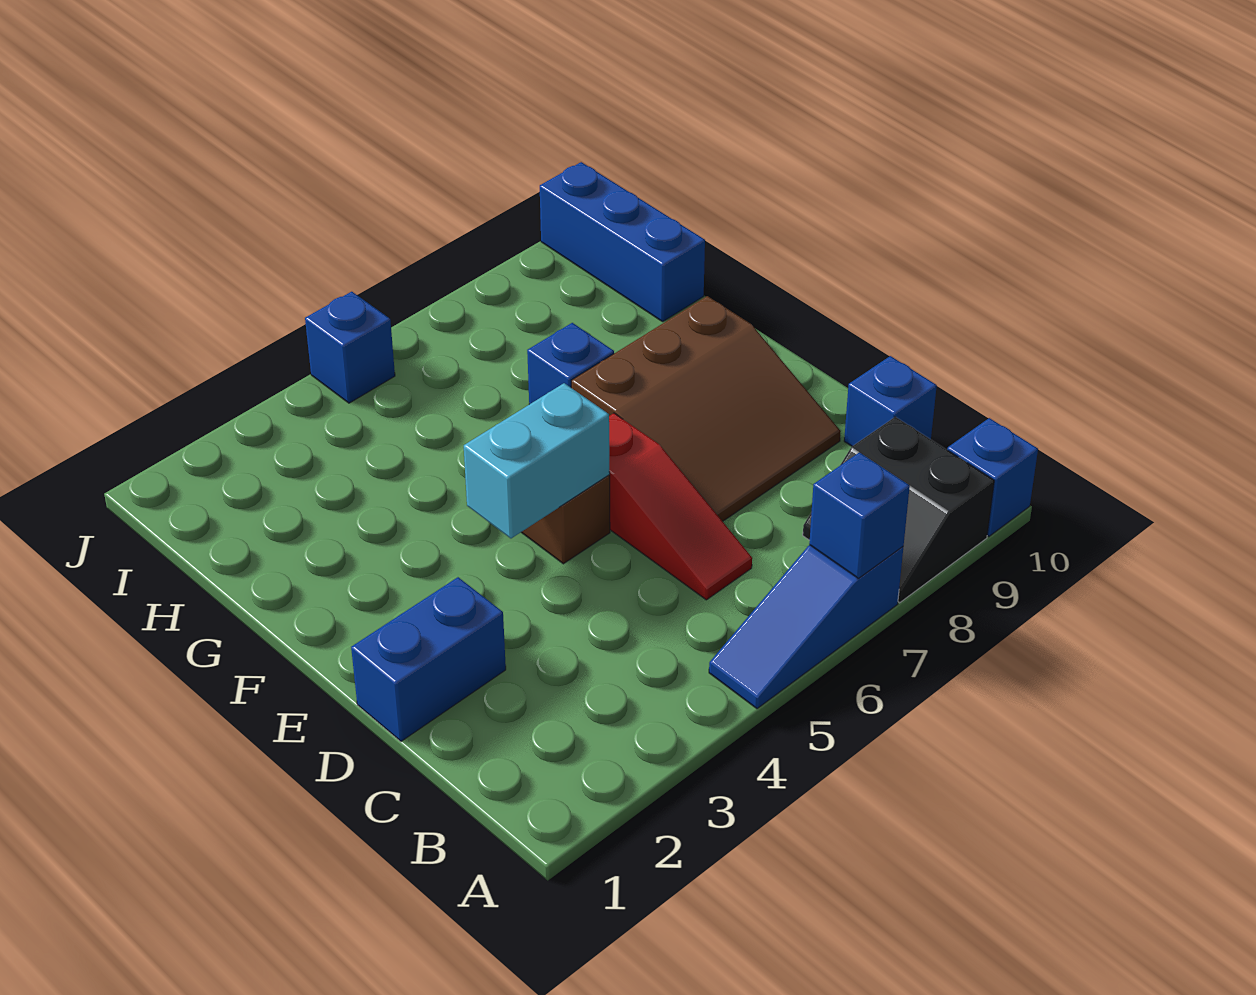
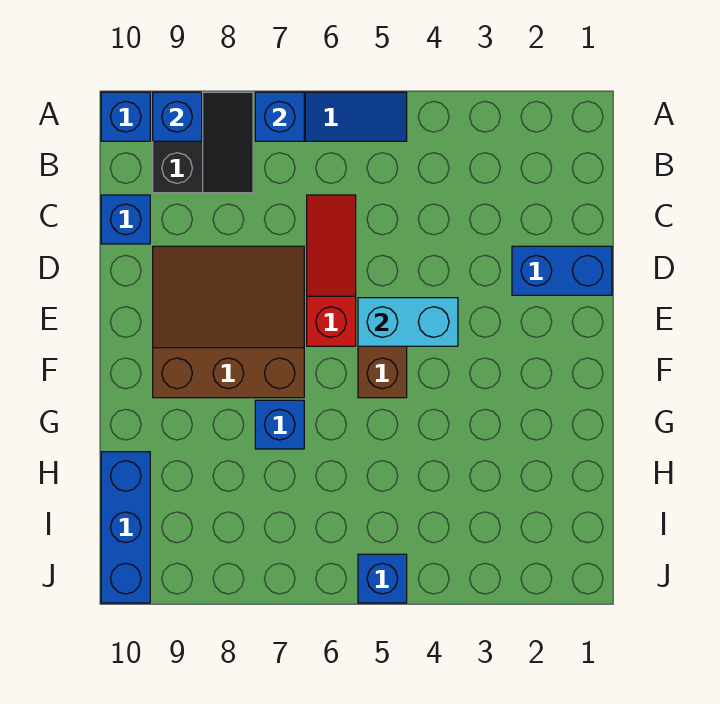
none -> blue 1x1 brick [153,92,202,141]

